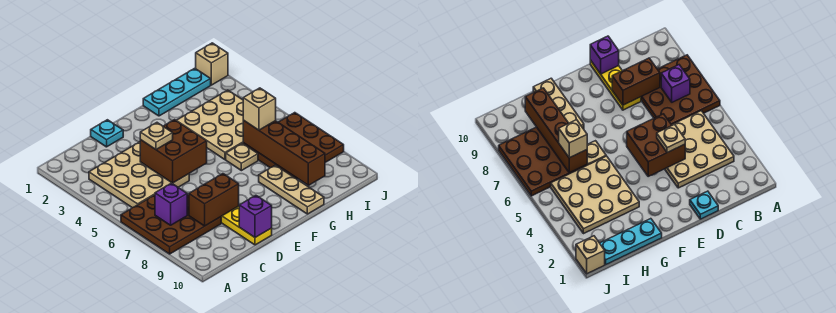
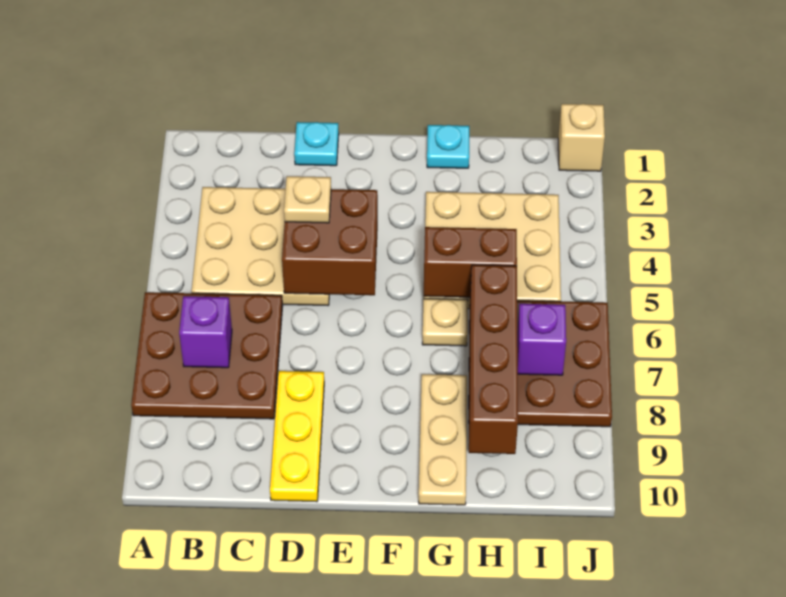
brown 1x2 brick [189,174,239,226] -> brown 1x2 brick moved to [424,227,517,297]
purple 1x1 brick [239,195,272,238] -> purple 1x1 brick moved to [517,304,566,375]
cyan 1x3 plate [143,68,211,116] -> cyan 1x1 plate [427,125,469,168]
tan 1x1 brick [243,88,276,130] -> none

